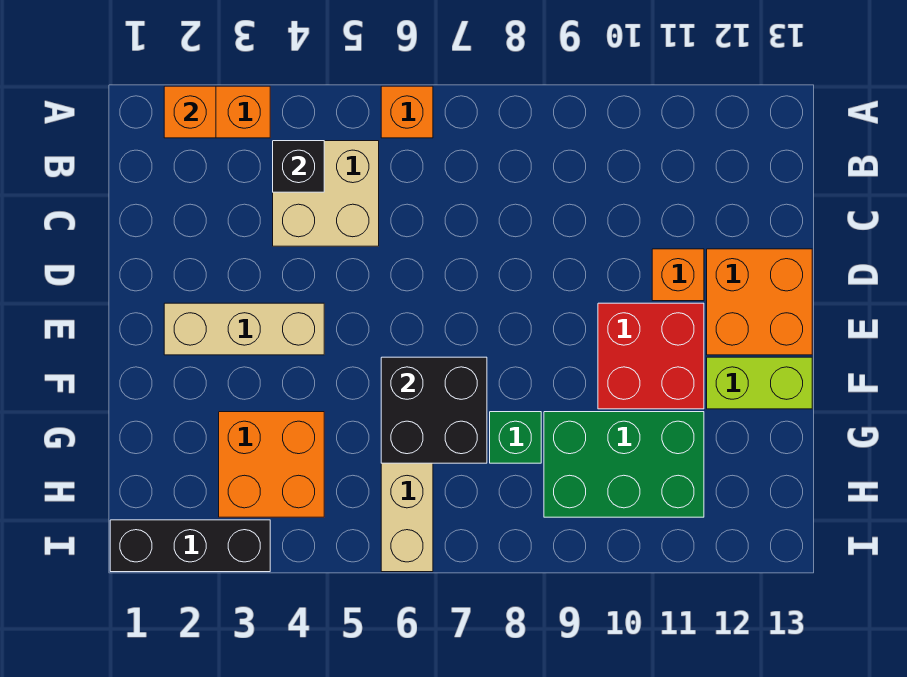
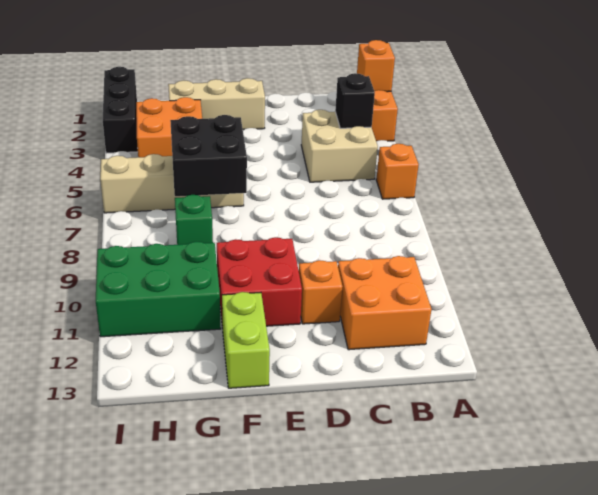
orange 2x2 brick [707,249,812,355] -> orange 2x2 brick moved to [338,256,432,350]
tan 1x3 brick [164,303,324,355] -> tan 1x3 brick turned to [168,78,265,130]
green 2x3 brick [544,412,704,517] -> green 2x3 brick turned to [96,242,221,337]

